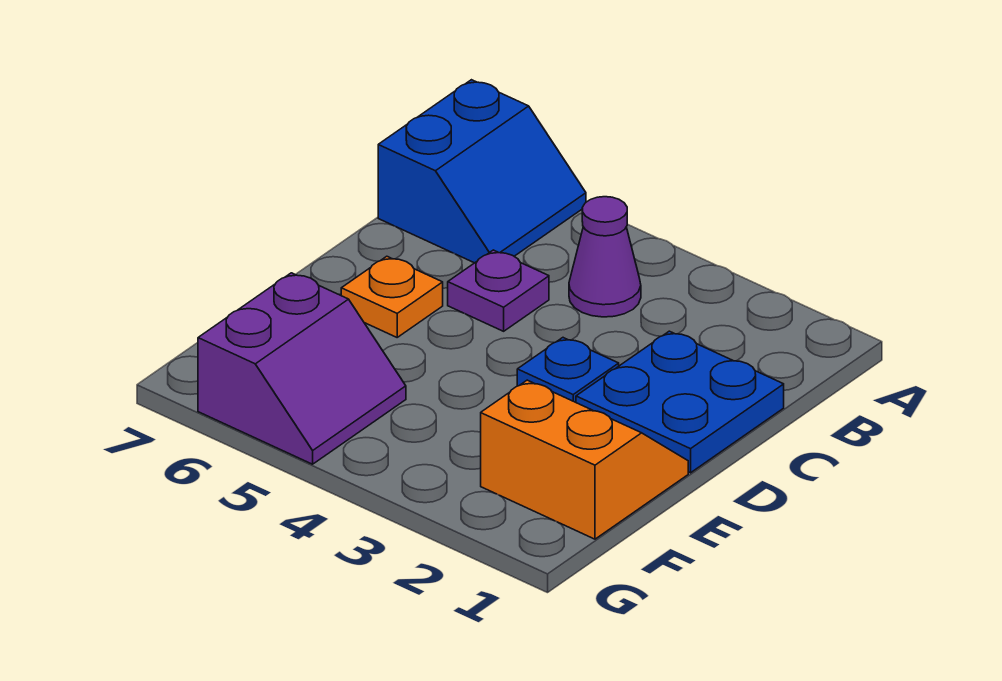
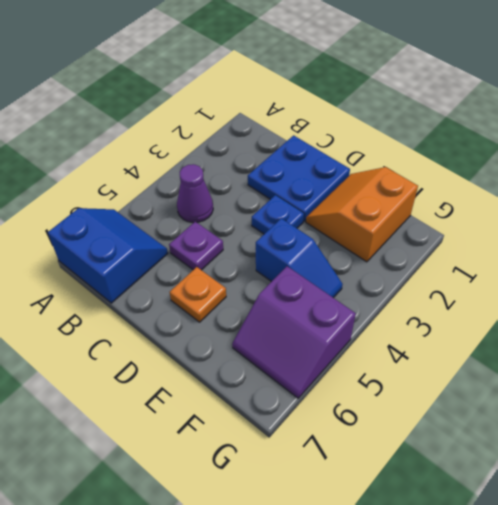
none -> blue 1x2 slope [256,218,343,298]
purple 2x2 slope [198,273,406,464] -> purple 2x2 slope turned to [232,266,356,398]

